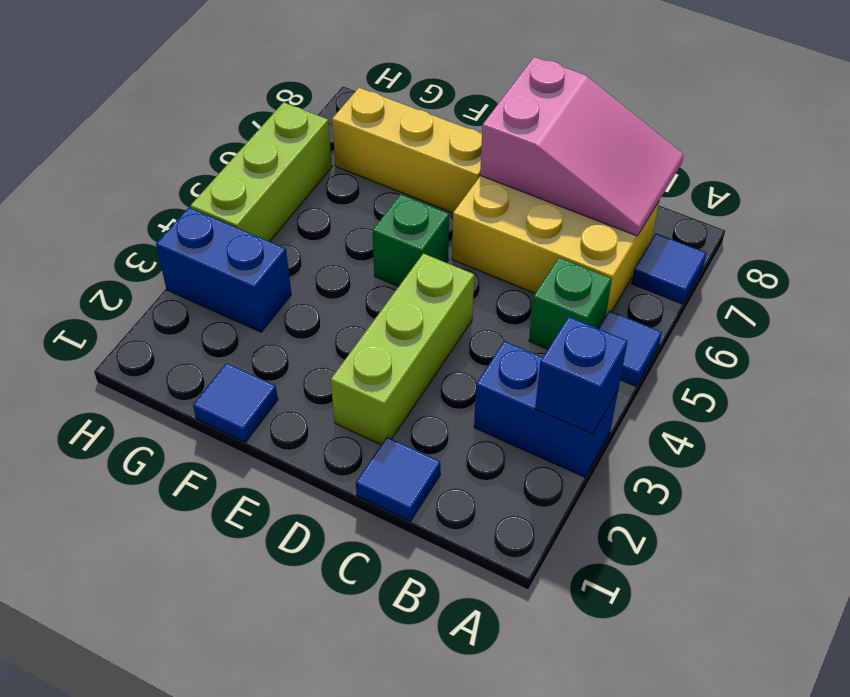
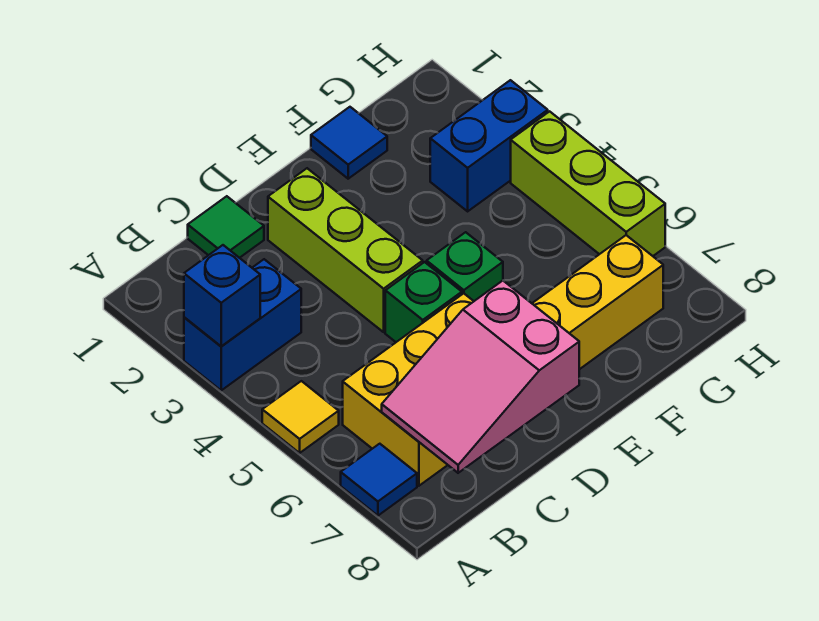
blue 1x1 tile [598,311,662,386] -> yellow 1x1 tile [262,381,339,453]
green 1x1 brick [529,258,612,349] -> green 1x1 brick moved to [385,262,462,342]
blue 1x1 tile [356,437,440,521] -> green 1x1 tile [188,196,264,258]

